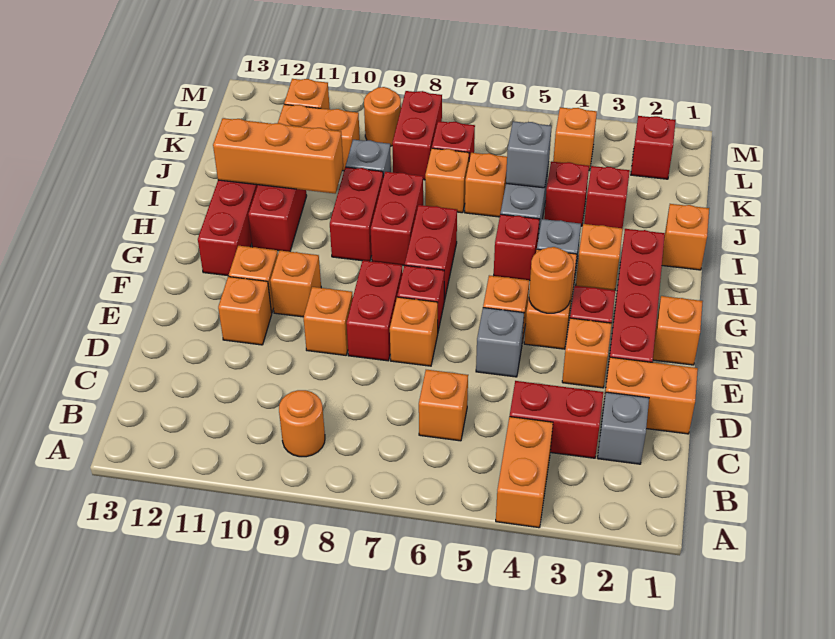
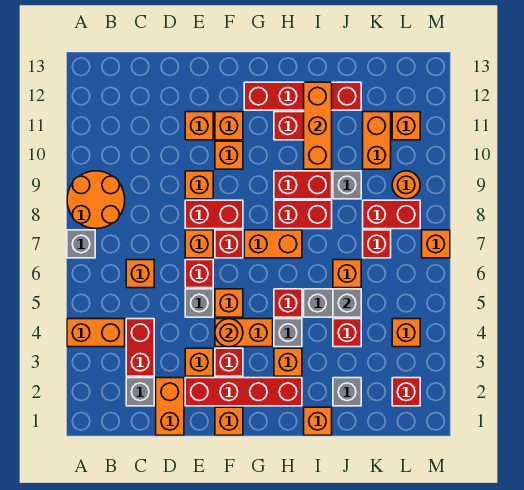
none -> grey 1x1 brick [67,230,95,258]
orange 1x1 round brick [279,390,325,457] -> orange 2x2 round brick [67,171,125,229]
red 1x2 brick [405,205,457,301] -> orange 1x2 brick [244,230,302,258]
none -> grey 1x1 brick [333,378,361,406]
red 1x1 brick [584,166,630,228] -> red 1x1 brick moved to [185,260,213,288]
orange 1x1 brick [425,148,469,213] -> orange 1x1 brick moved to [422,230,450,258]

